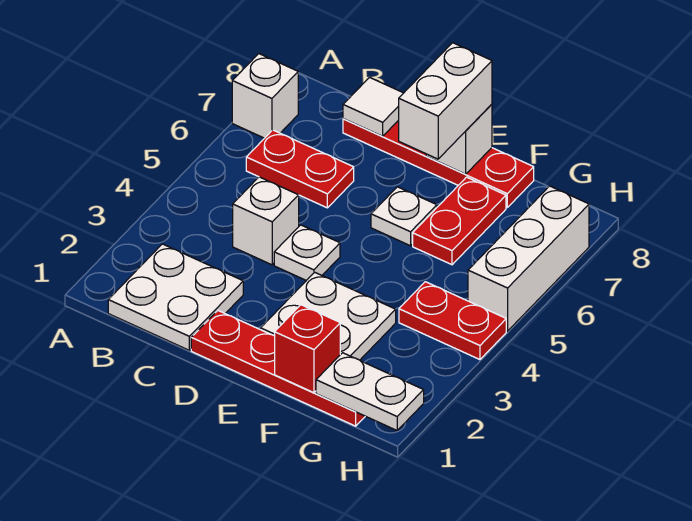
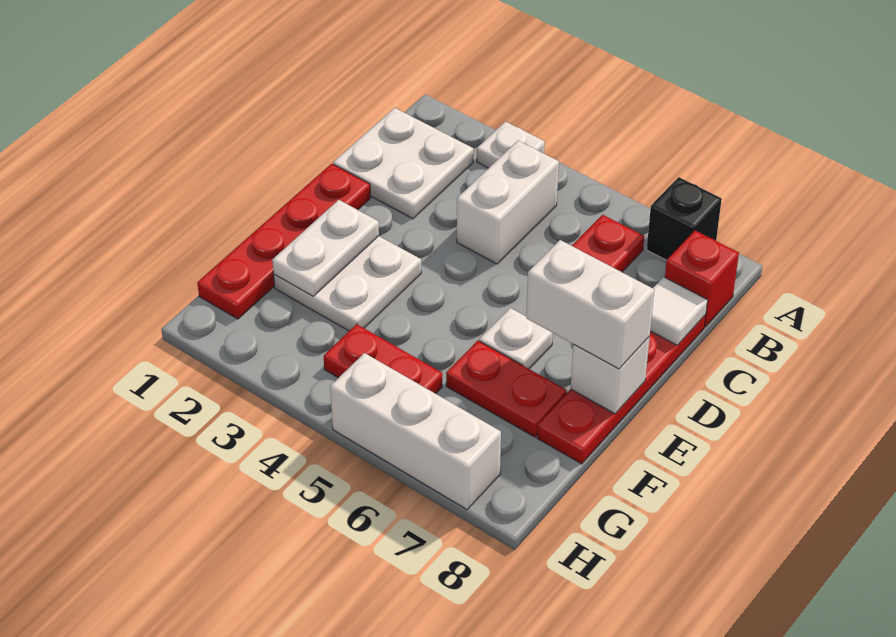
white 1x1 brick [232,54,298,138] -> black 1x1 brick [647,177,722,260]
white 1x1 brick [233,177,299,265] -> white 1x2 brick [457,141,559,264]
white 1x1 plate [274,225,340,280] -> white 1x1 plate moved to [477,122,545,168]
red 1x1 brick [275,305,340,393] -> red 1x1 brick moved to [665,230,739,327]
white 1x2 plate [316,353,424,430] -> white 1x2 plate moved to [272,200,379,296]
red 1x2 plate [399,282,506,360] -> red 1x2 plate turned to [324,324,442,394]

